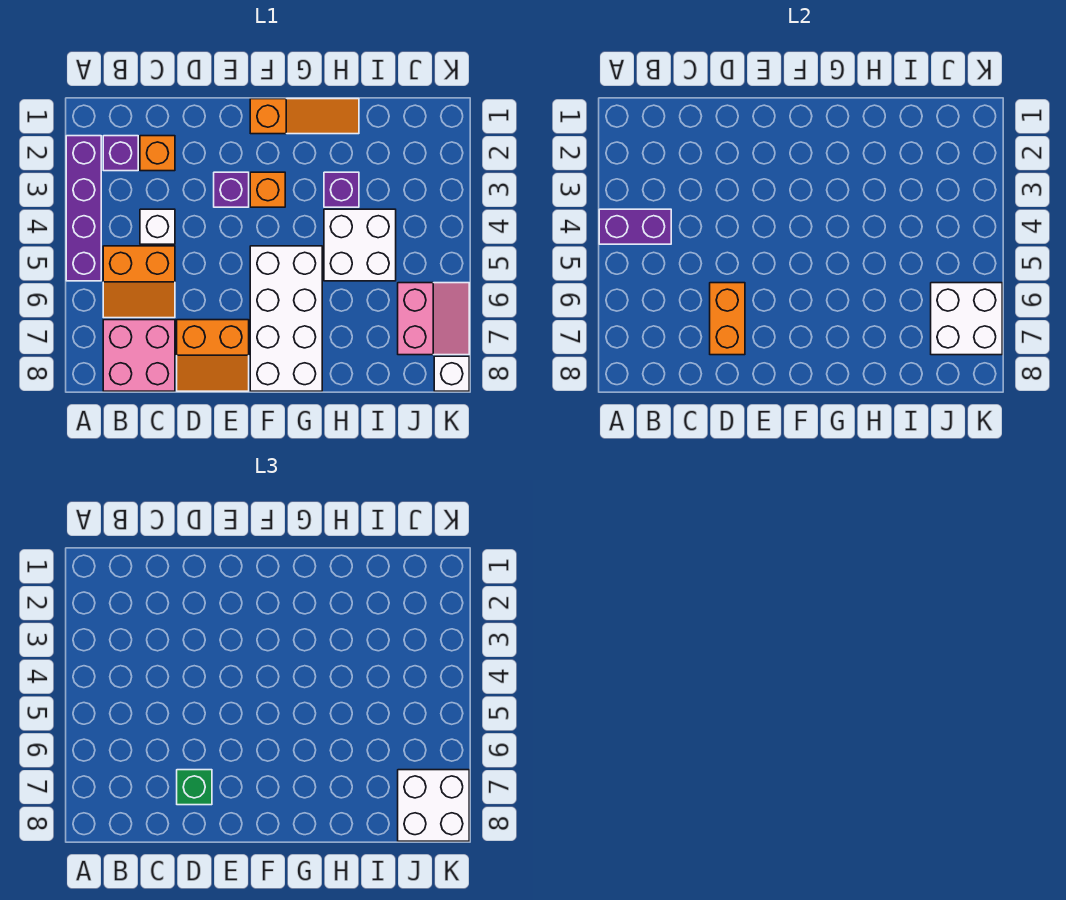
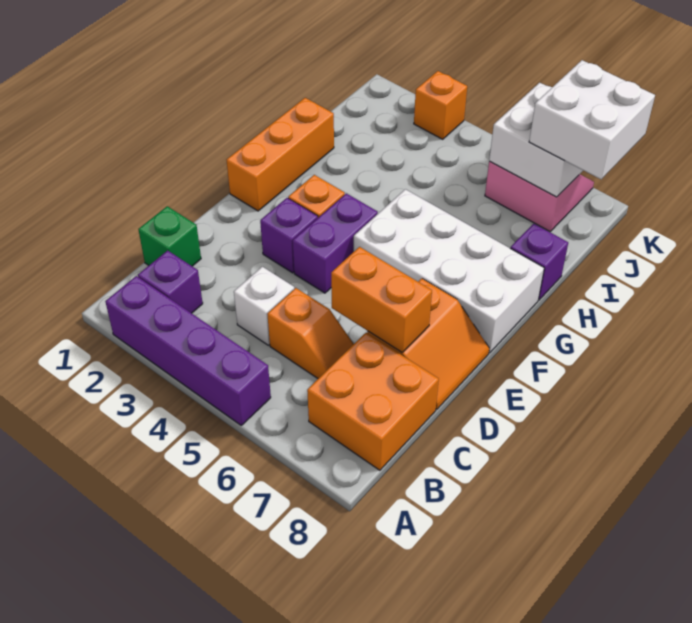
purple 1x2 brick [599,209,671,244] -> purple 1x2 brick moved to [293,193,378,293]
orange 2x2 slope [103,246,175,318] -> orange 1x2 slope [267,288,354,378]
pink 2x2 brick [103,320,175,391] -> orange 2x2 brick [307,333,439,470]
orange 1x1 brick [140,136,175,171] -> orange 1x1 brick moved to [414,71,467,139]
green 1x1 brick [177,770,212,805] -> green 1x1 brick moved to [138,206,201,266]
orange 1x3 slope [250,99,359,134] -> orange 1x3 brick [227,98,334,211]
purple 1x1 brick [324,172,359,207] -> purple 1x1 brick moved to [510,224,568,300]
white 2x2 brick [324,209,396,281] -> none
white 1x1 brick [434,356,469,391] -> none

